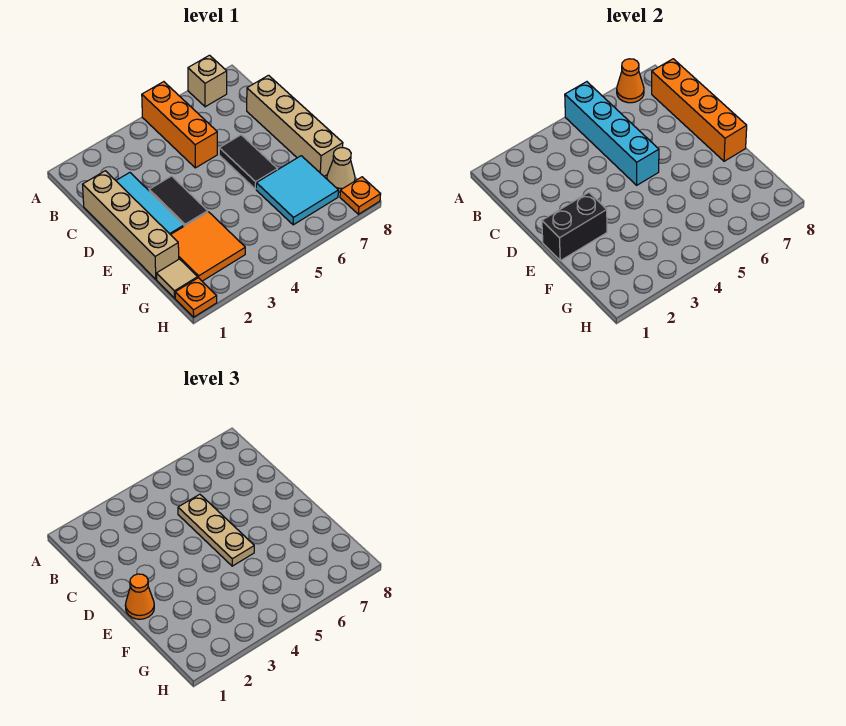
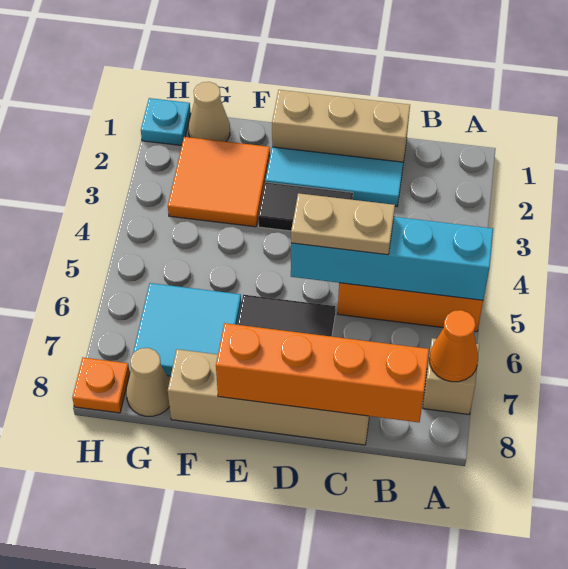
tan 1x4 brick [83,171,179,279] -> tan 1x3 brick [272,90,410,163]
tan 1x3 plate [178,494,254,566] -> tan 1x2 plate [291,193,395,255]
black 1x2 brick [542,193,607,261] -> none
orange 1x1 cone [125,574,154,619] -> none
tan 1x1 tile [157,259,198,298] -> tan 1x1 cone [188,82,230,142]
orange 1x1 plate [175,278,217,317] -> cyan 1x1 plate [141,98,191,146]

